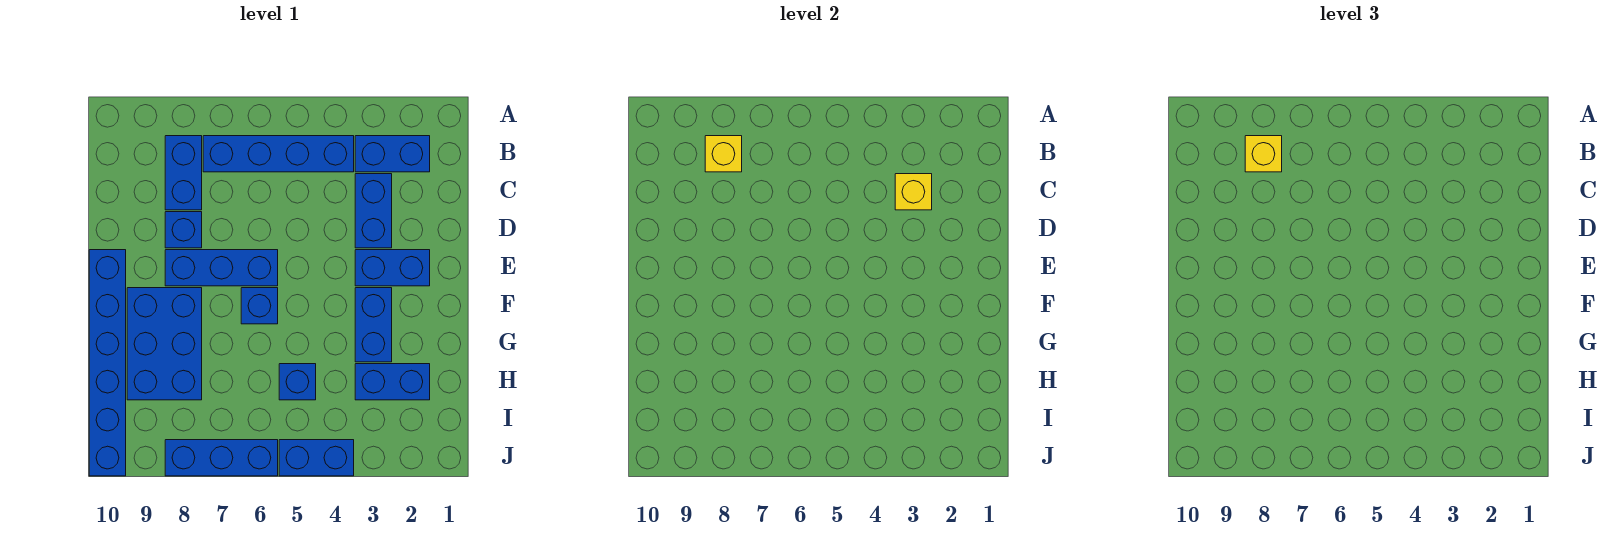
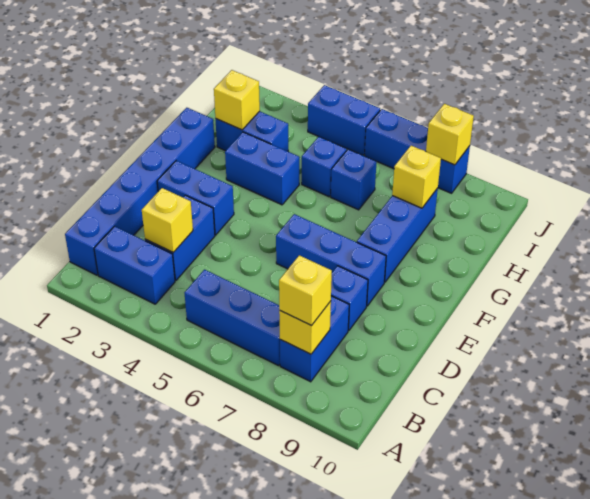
blue 1x4 brick [203,136,354,172] -> blue 1x3 brick [185,270,280,366]
blue 1x6 brick [89,250,126,476] -> blue 1x6 brick moved to [65,108,215,275]
blue 1x2 brick [355,288,392,362] -> blue 1x2 brick turned to [225,132,299,205]
blue 1x1 brick [241,288,278,324] -> blue 1x1 brick moved to [331,149,376,210]
blue 2x3 brick [127,288,202,400] -> blue 1x3 brick [357,188,438,282]
none -> yellow 1x1 brick [214,70,260,130]
none -> yellow 1x1 brick [392,146,441,208]
none -> yellow 1x1 brick [426,104,474,165]

